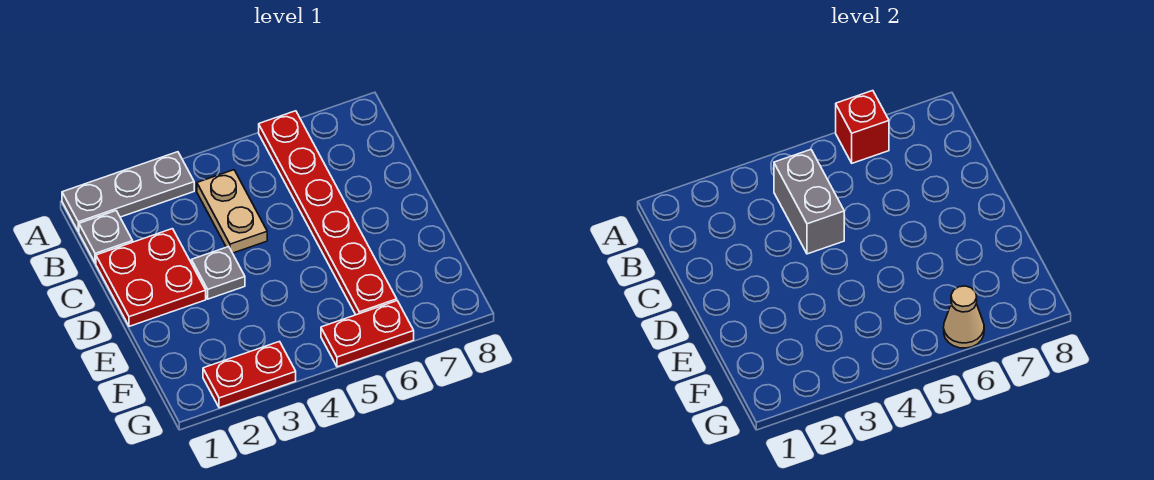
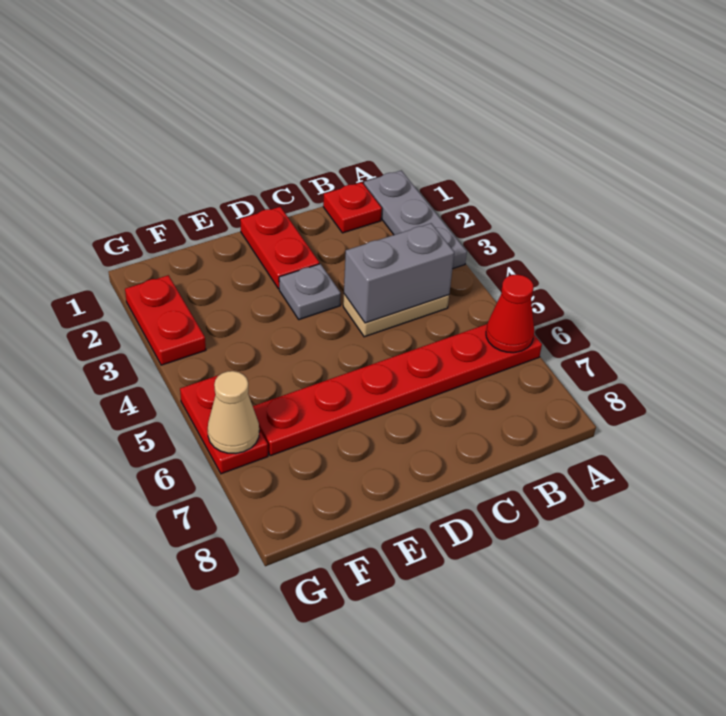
red 1x1 brick [836,91,889,163] -> red 1x1 cone [486,275,534,353]
grey 1x1 plate [79,211,133,263] -> red 1x1 plate [323,182,382,233]
red 2x2 plate [96,229,206,326] -> red 1x2 plate [240,207,319,289]

